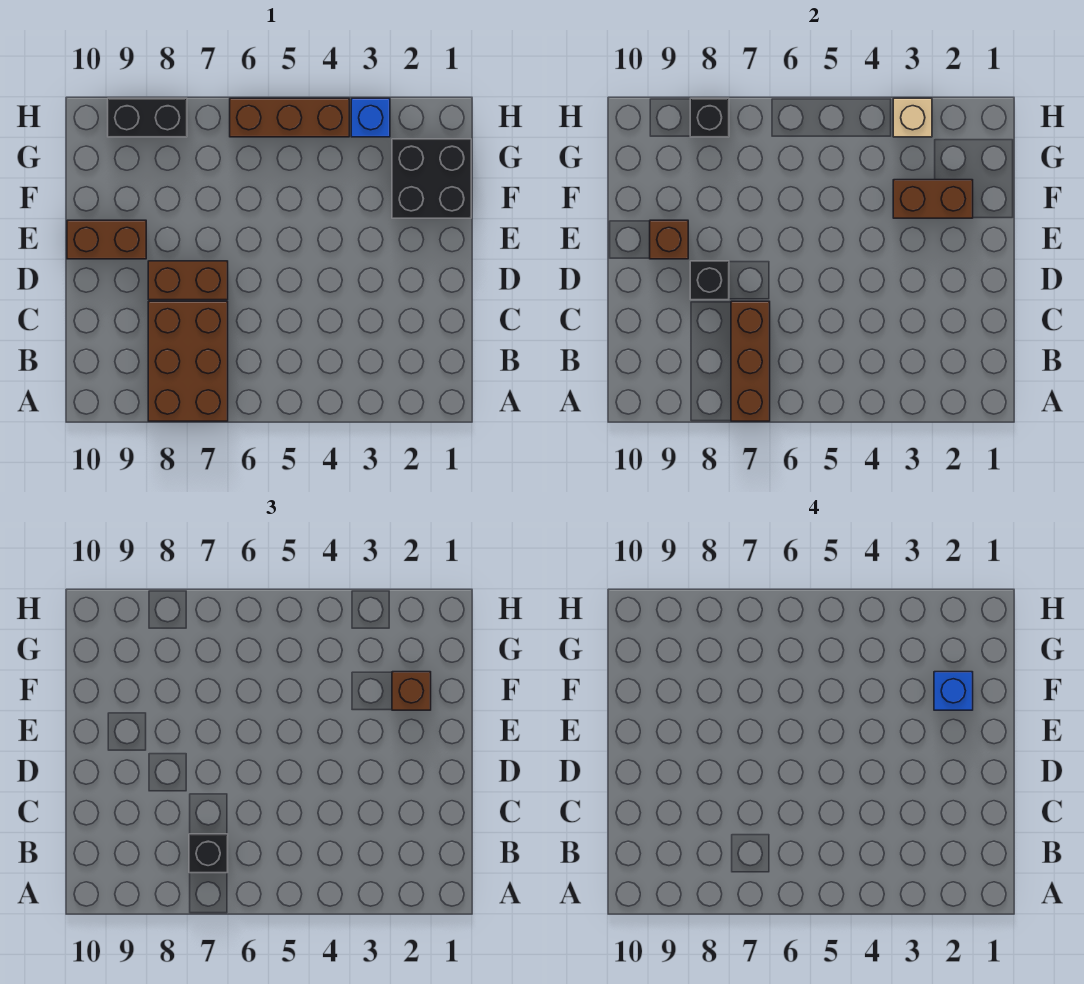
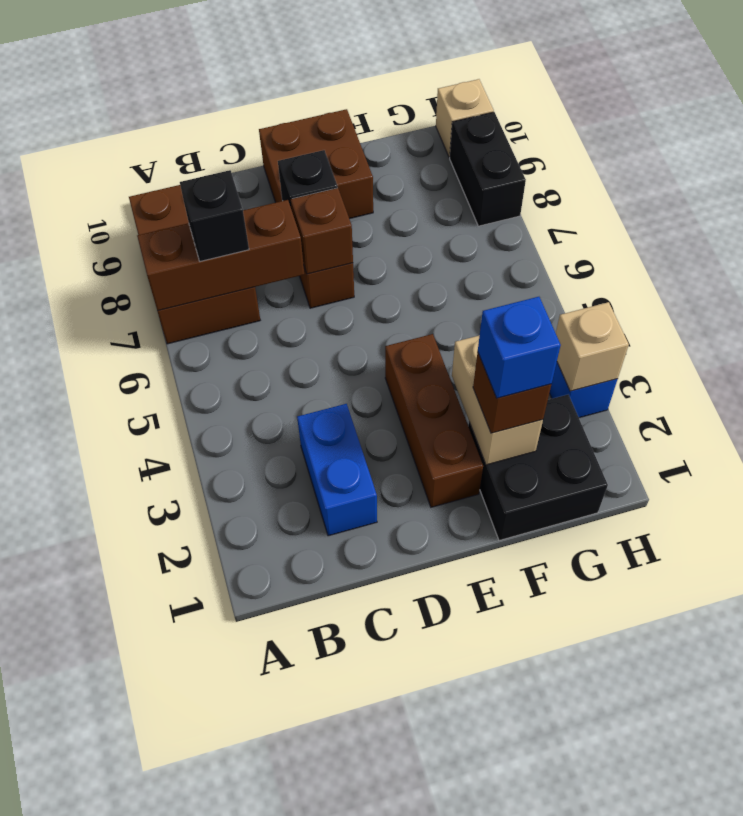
brown 2x3 brick [148,301,228,421] -> brown 2x3 brick turned to [129,185,260,344]
none -> blue 1x2 brick [297,404,377,536]
brown 1x2 brick [67,220,146,259] -> brown 2x2 brick [259,109,373,219]
brown 1x1 brick [650,220,688,259] -> brown 1x1 brick moved to [291,188,353,274]
brown 1x2 brick [893,180,973,218] -> tan 1x2 brick [452,335,543,465]
brown 1x3 brick [230,98,349,137] -> brown 1x3 brick moved to [385,334,483,507]
black 1x1 brick [690,98,729,137] -> none
none -> tan 1x1 brick [436,79,494,157]

